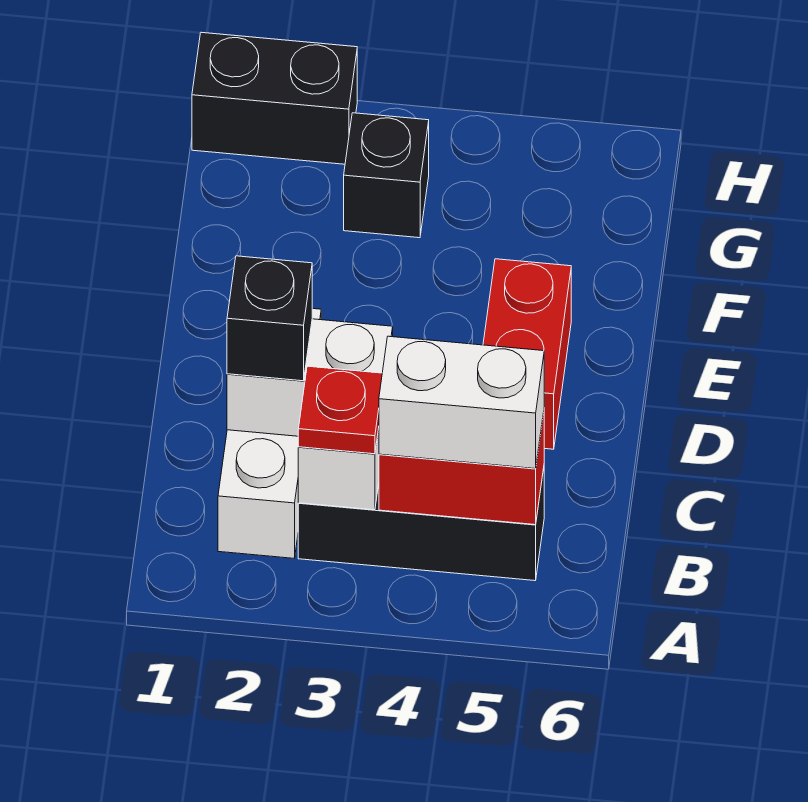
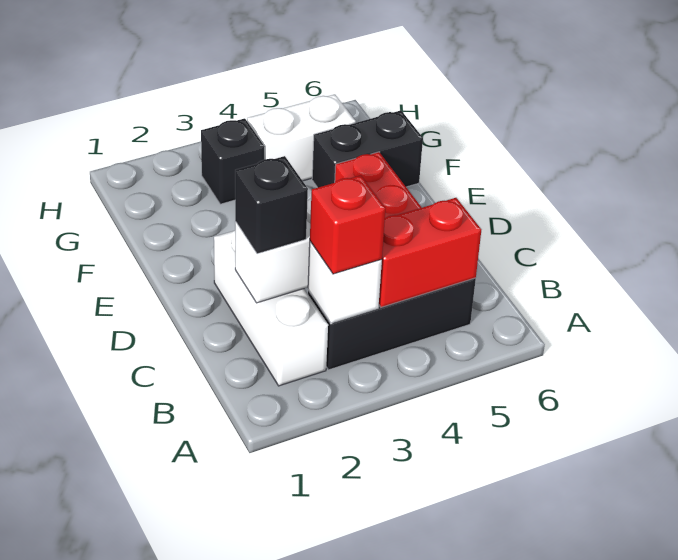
red 1x1 plate [298,366,382,454] -> red 1x1 brick [310,175,385,274]
white 1x2 brick [379,336,544,469] -> white 1x2 brick moved to [247,94,356,181]
black 1x2 brick [192,32,357,164] -> black 1x2 brick moved to [312,110,423,188]

